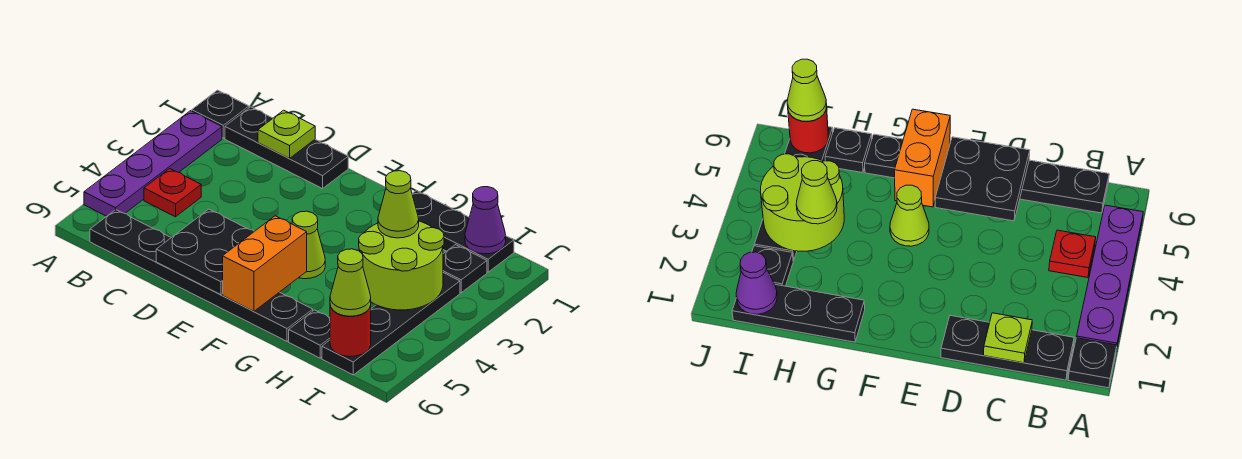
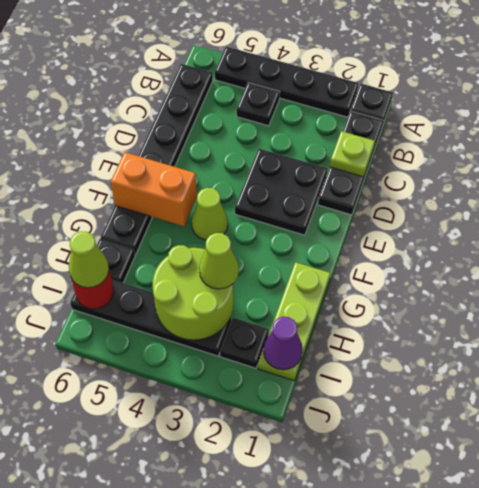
purple 1x4 plate [84,111,222,216] -> black 1x4 plate [215,47,359,117]
red 1x1 plate [144,169,201,217] -> black 1x1 plate [237,83,280,126]
black 2x2 plate [156,209,254,295] -> black 2x2 plate moved to [235,149,327,235]
black 1x3 plate [412,191,514,272] -> lime 1x3 plate [258,262,331,381]

